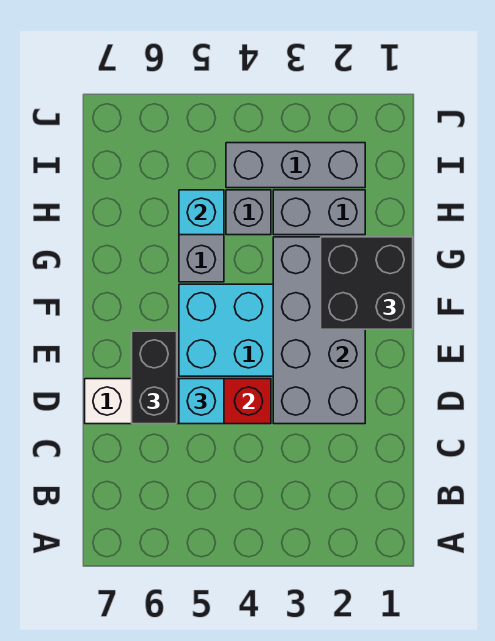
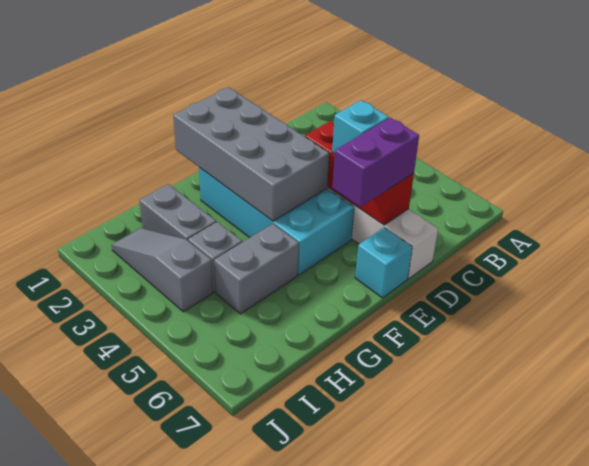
grey 2x4 brick [273,237,365,424] -> grey 2x4 brick turned to [173,87,329,221]
black 1x2 brick [132,331,177,424] -> purple 1x2 brick [333,118,419,207]
black 2x2 brick [321,237,413,329] -> none
cyan 1x1 brick [179,190,224,235] -> cyan 1x1 brick moved to [355,228,412,298]
grey 1x3 brick [226,143,365,188] -> grey 1x3 slope [112,228,213,312]

